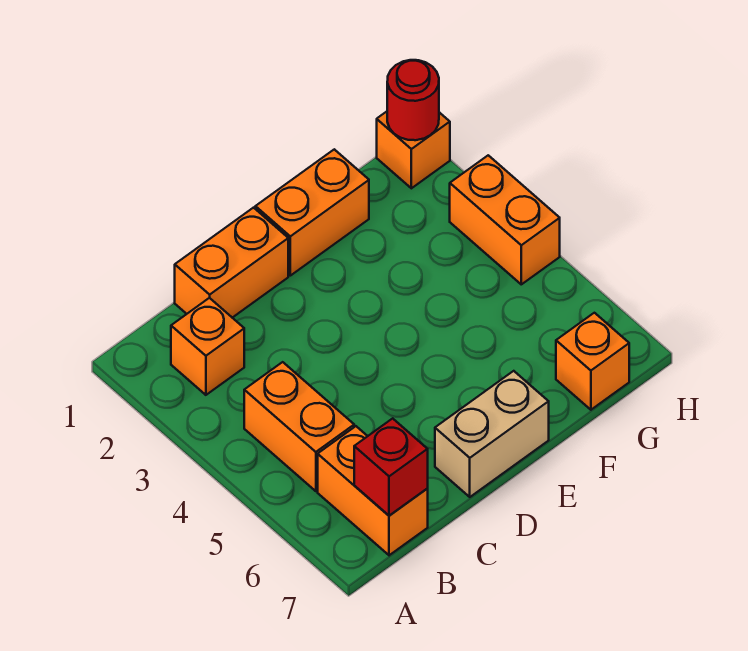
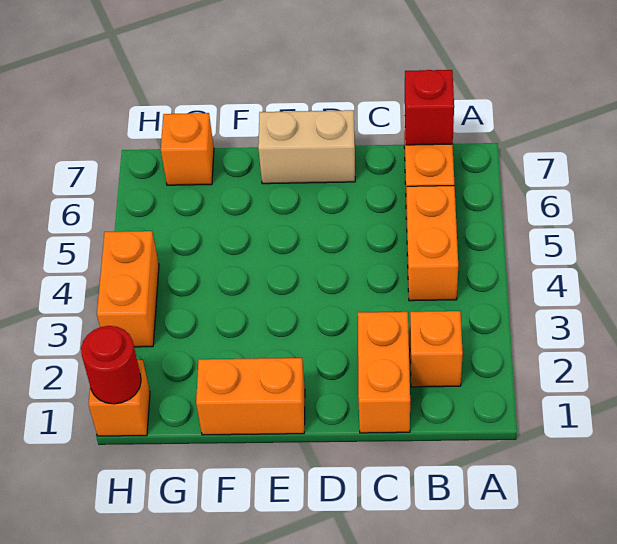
orange 1x2 brick [175,208,288,318] -> orange 1x2 brick turned to [358,312,410,433]

